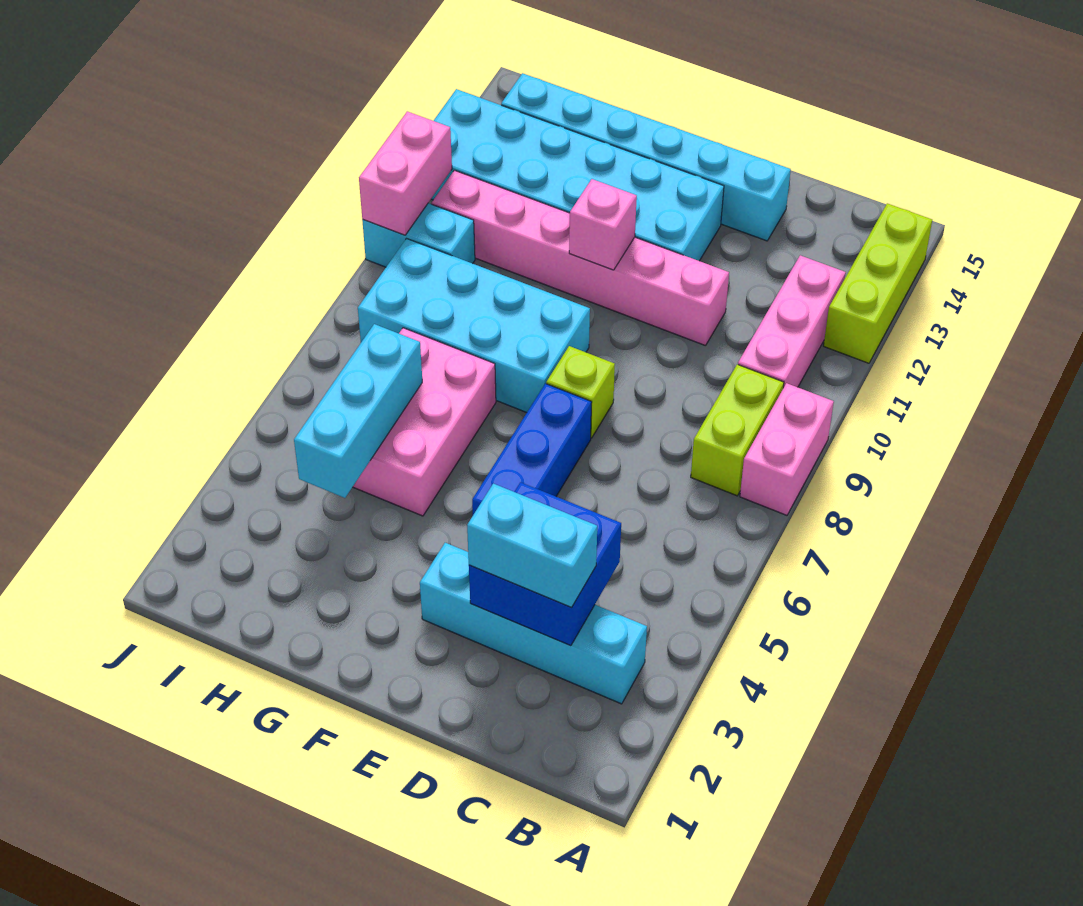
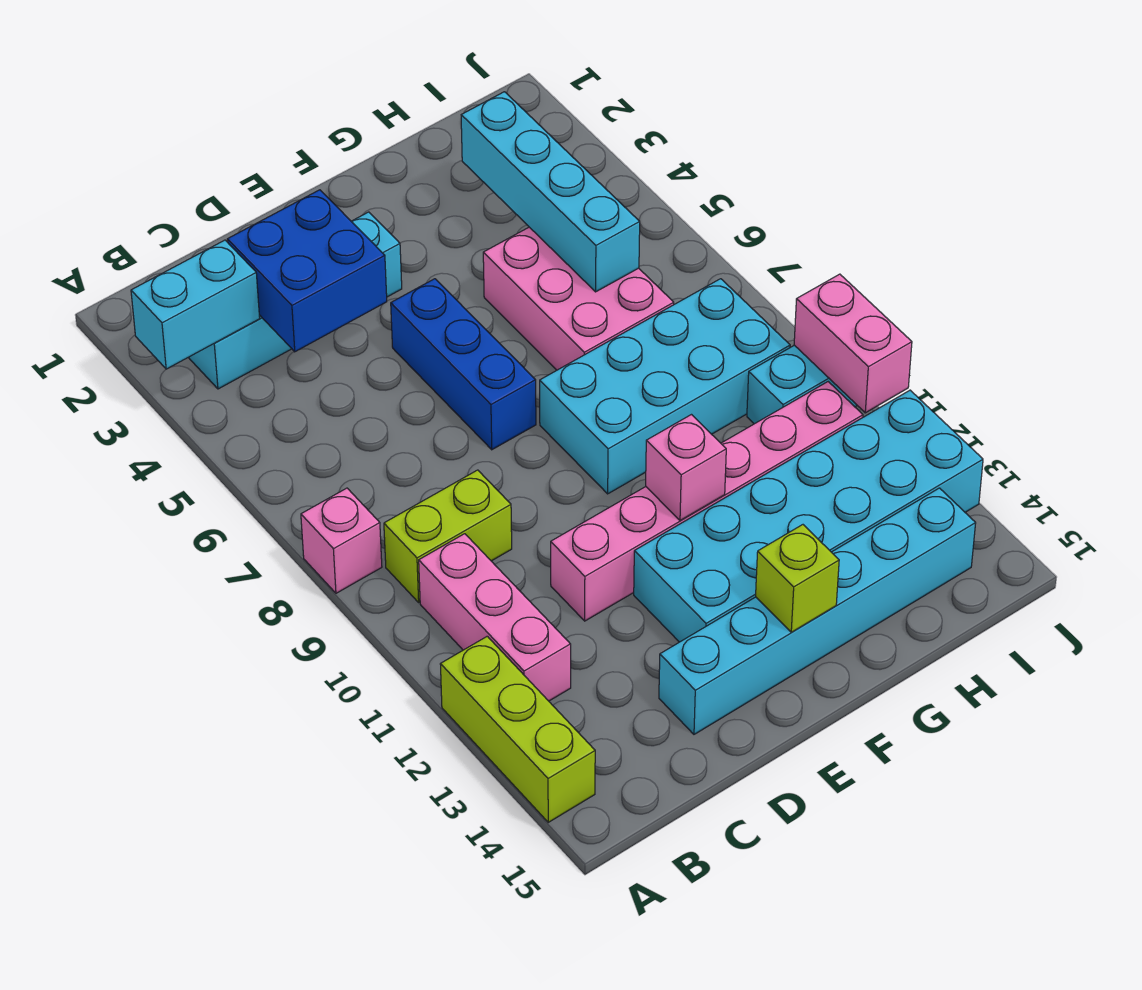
pink 1x2 brick [740,383,834,515] -> pink 1x1 brick [301,488,382,593]
lime 1x2 brick [691,364,784,496] -> lime 1x2 brick turned to [384,470,512,602]
cyan 1x2 brick [467,484,597,608] -> cyan 1x2 brick moved to [131,240,260,369]
lime 1x1 brick [546,346,615,438] -> lime 1x1 brick moved to [756,525,839,632]
cyan 1x3 brick [294,324,422,498] -> cyan 1x4 brick [461,92,640,292]

